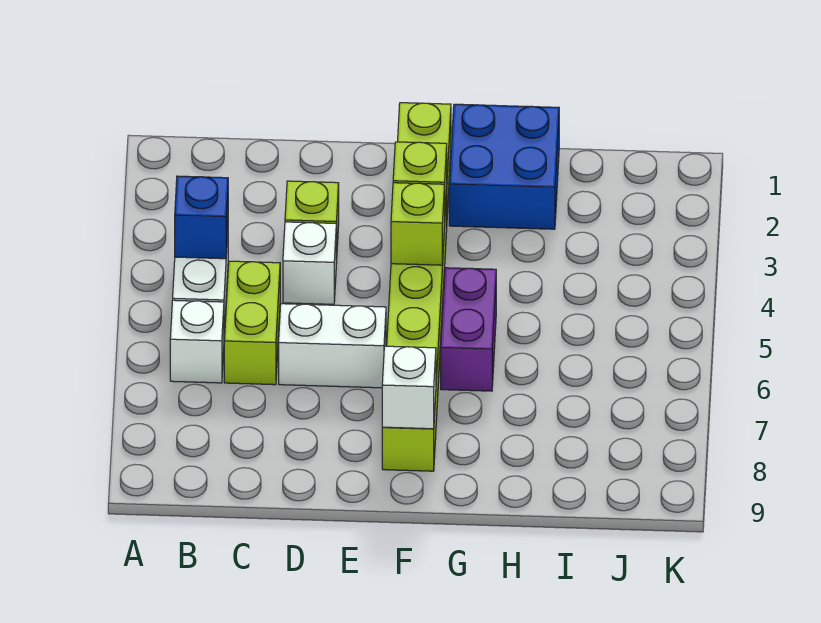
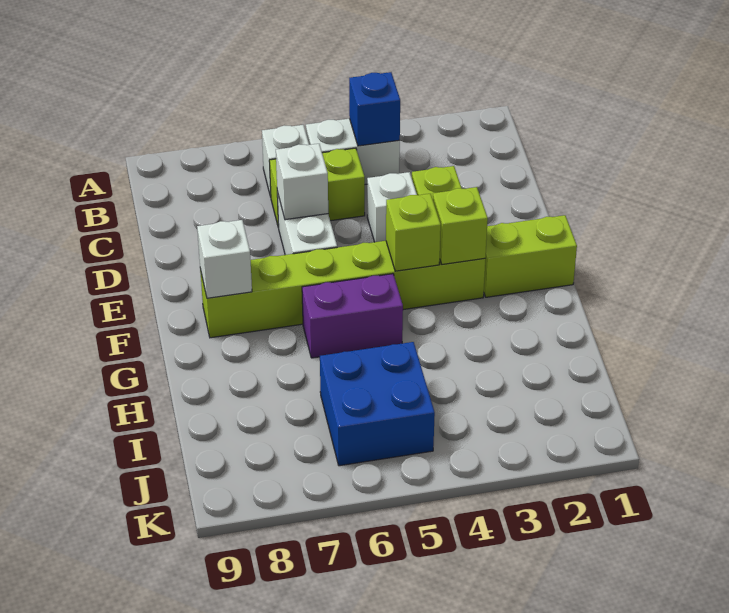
none -> white 1x1 brick [276,144,328,220]
blue 2x2 brick [449,104,559,229] -> blue 2x2 brick moved to [320,342,435,466]

